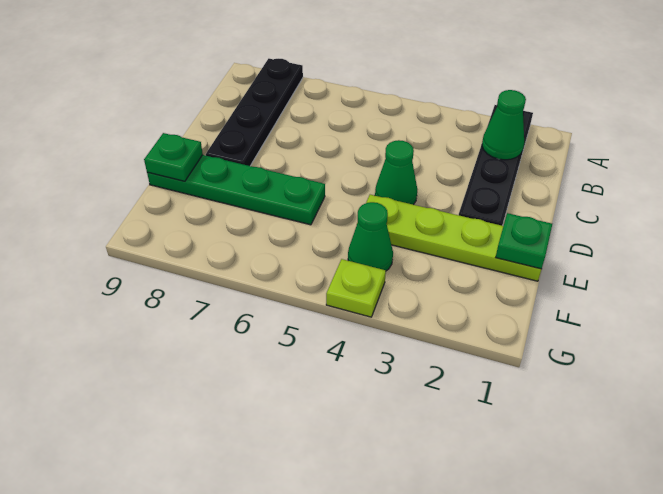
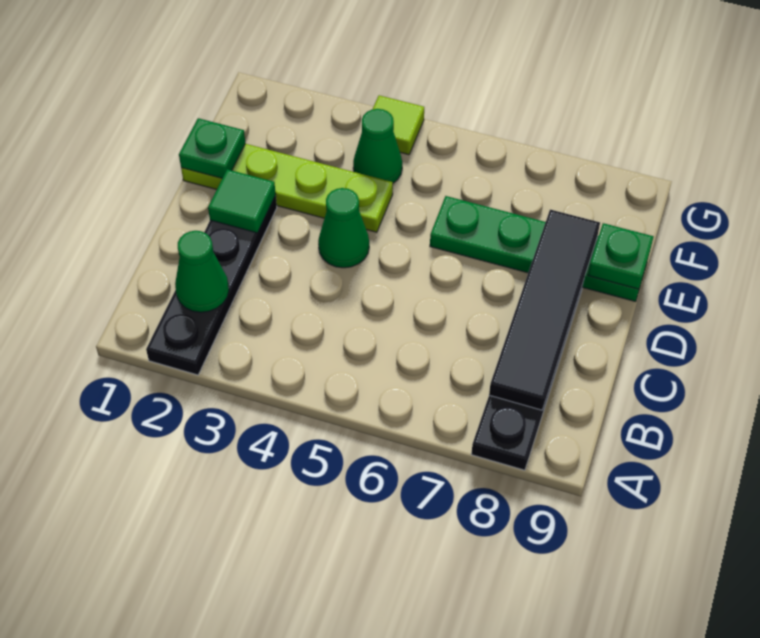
none -> black 1x4 tile [489,210,600,410]
none -> green 1x1 tile [208,169,276,233]
lime 1x1 plate [326,259,386,317] -> lime 1x1 tile [373,95,424,155]

